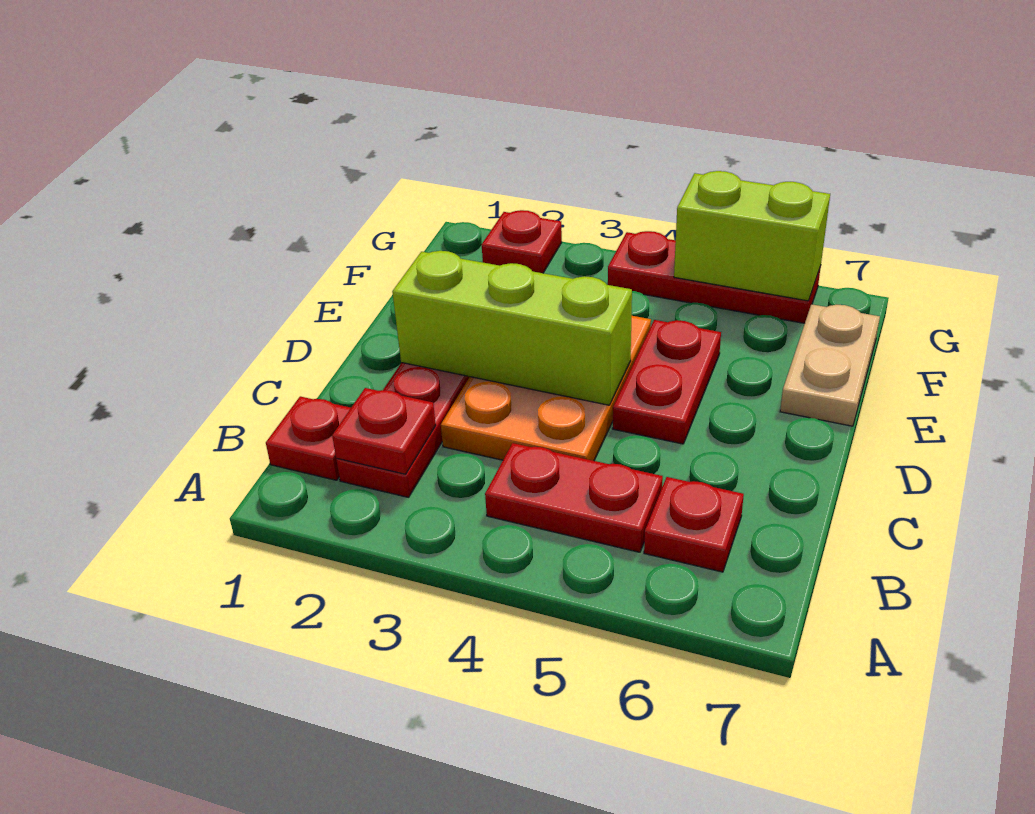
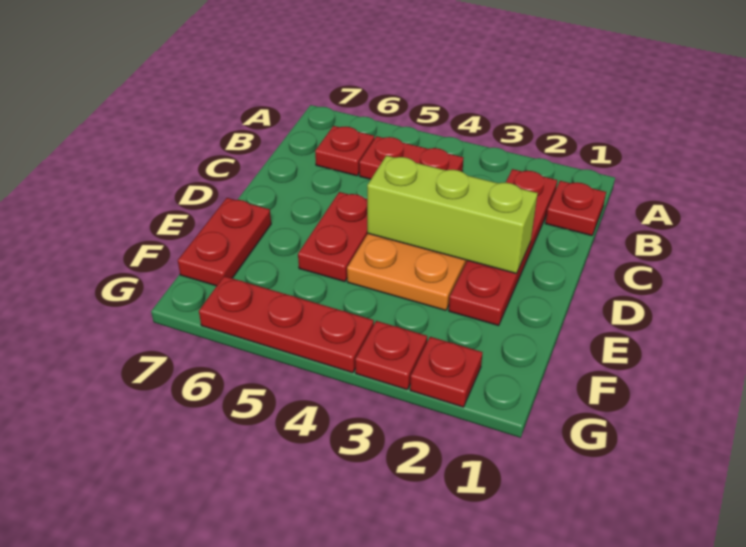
red 1x1 plate [332,388,436,474] -> red 1x1 plate moved to [355,321,427,390]
tan 1x2 plate [780,304,880,426] -> red 1x2 plate [178,198,271,286]
lime 1x2 brick [674,171,830,301] -> none

